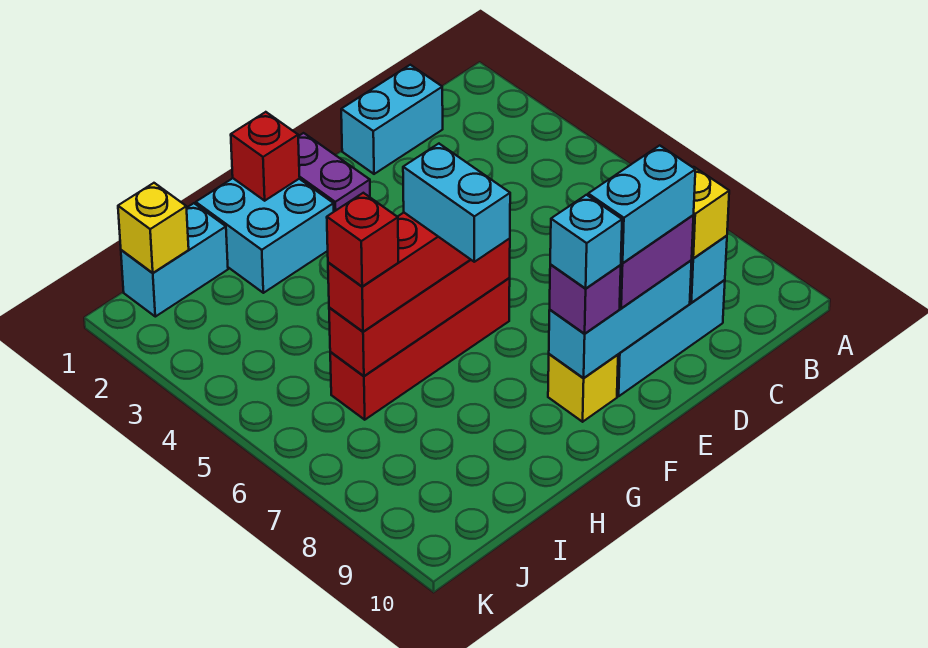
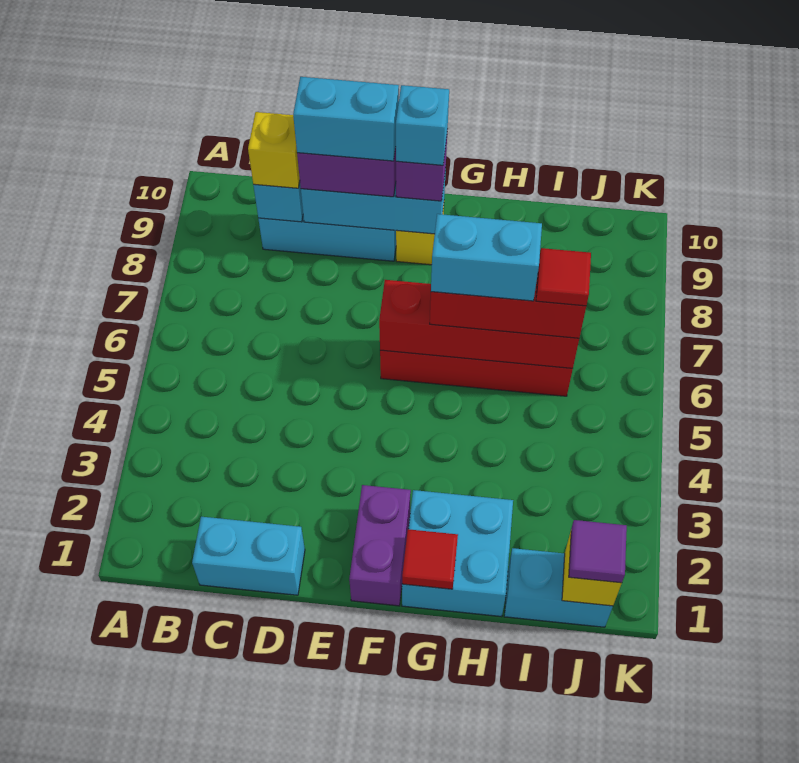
red 1x1 brick [231,112,300,201] -> red 1x1 tile [402,529,458,589]
cyan 1x2 brick [403,144,510,262] -> cyan 1x2 brick turned to [431,214,542,301]
red 1x1 brick [327,193,398,286] -> red 1x1 tile [536,248,591,306]
none -> purple 1x1 tile [569,520,627,583]

